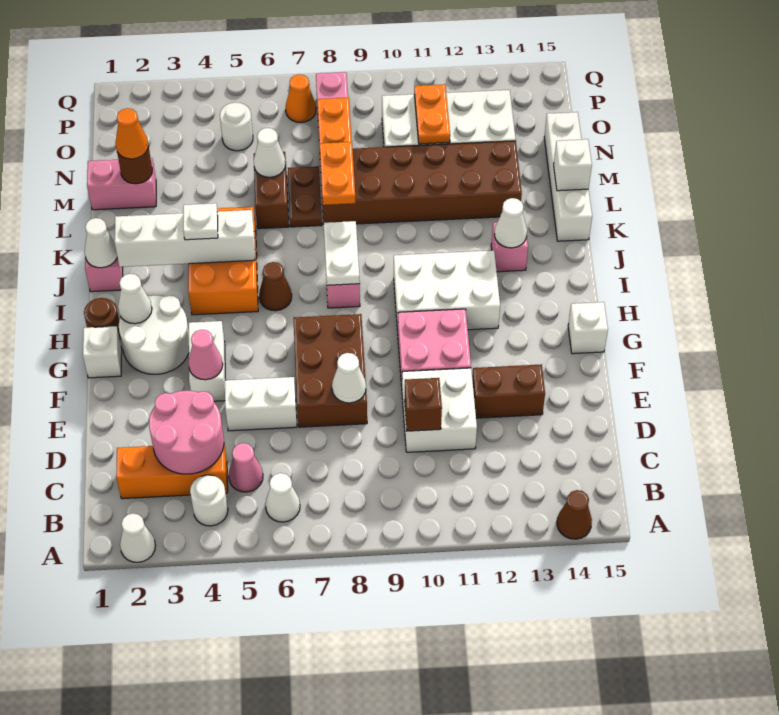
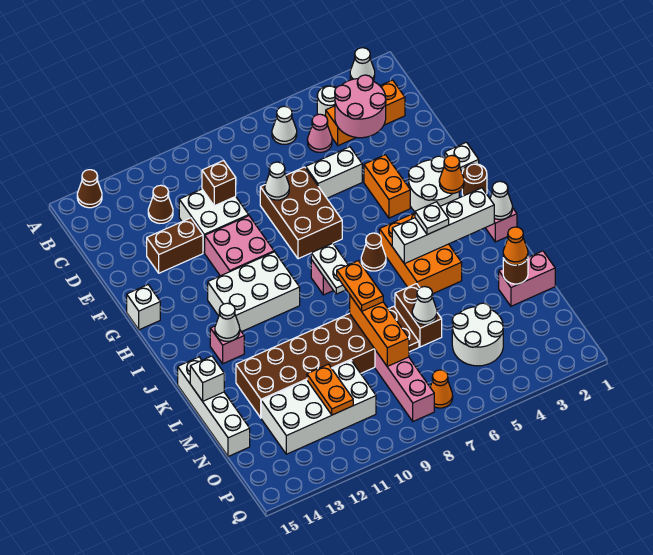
none -> brown 1x1 cone [148,185,173,223]
white 1x2 brick [189,321,225,401] -> orange 1x2 brick [364,155,410,218]
pink 1x1 cone [188,330,223,380] -> none
white 1x1 cone [118,274,152,324] -> orange 1x1 cone [439,155,464,193]
white 1x1 round brick [220,102,253,151] -> white 2x2 round brick [452,303,503,366]

